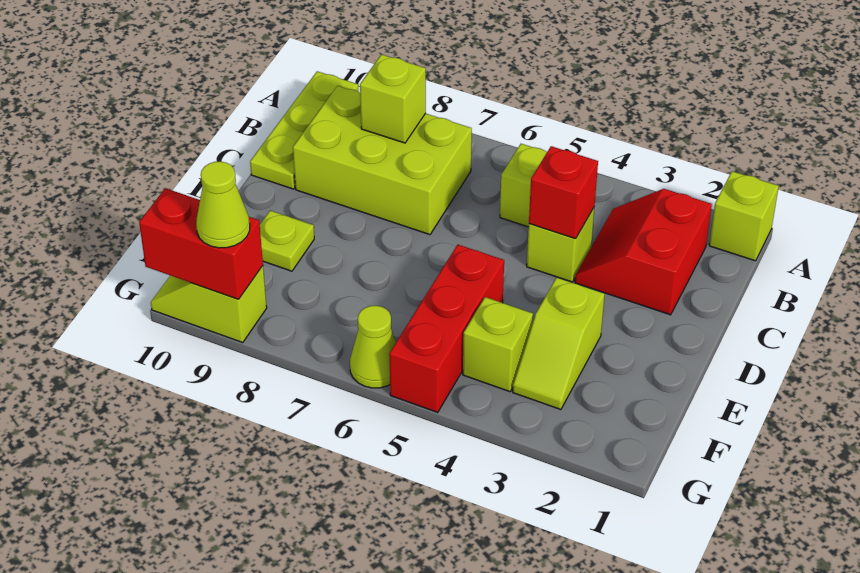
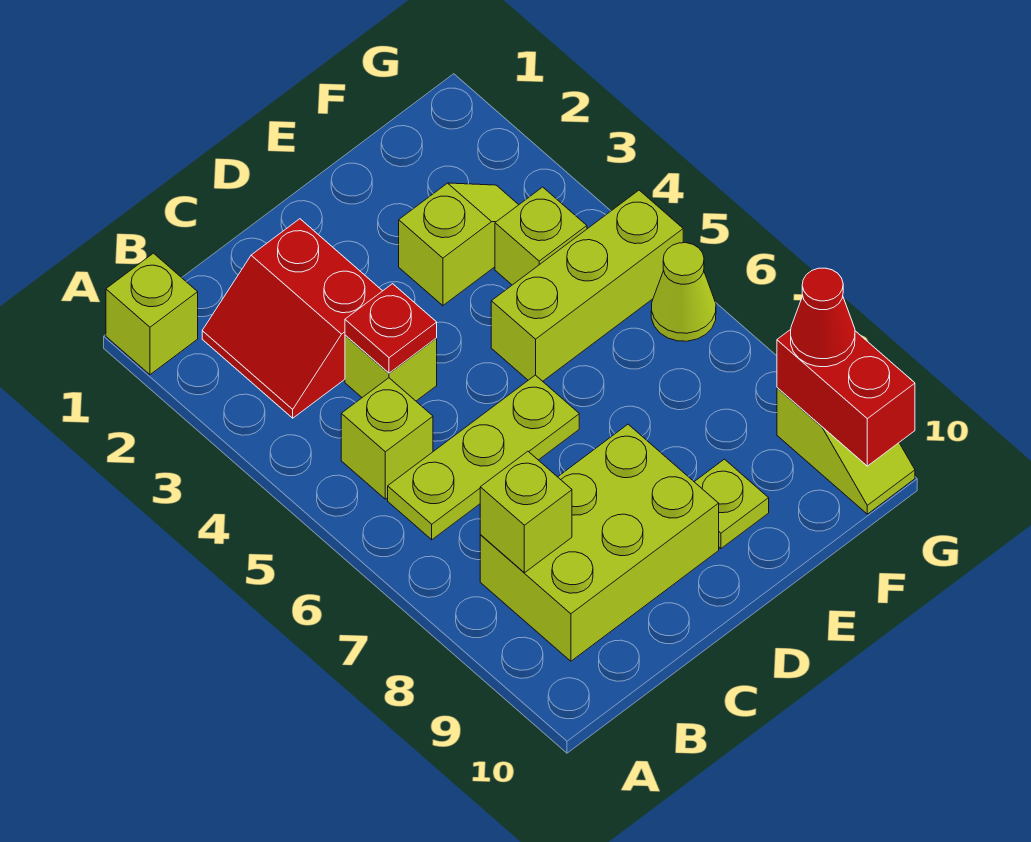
lime 1x3 plate [250,71,358,189] -> lime 1x3 plate moved to [388,375,579,540]
red 2x2 slope [575,189,712,315] -> red 2x2 slope turned to [202,219,382,418]
lime 2x3 brick [293,86,472,235] -> lime 2x3 brick turned to [480,424,719,661]
red 1x1 brick [529,146,598,239] -> red 1x1 plate [345,284,437,373]
red 1x3 brick [389,245,504,412] -> lime 1x3 brick [491,190,683,381]
lime 1x1 cone [196,161,250,248] -> red 1x1 cone [791,268,855,367]

